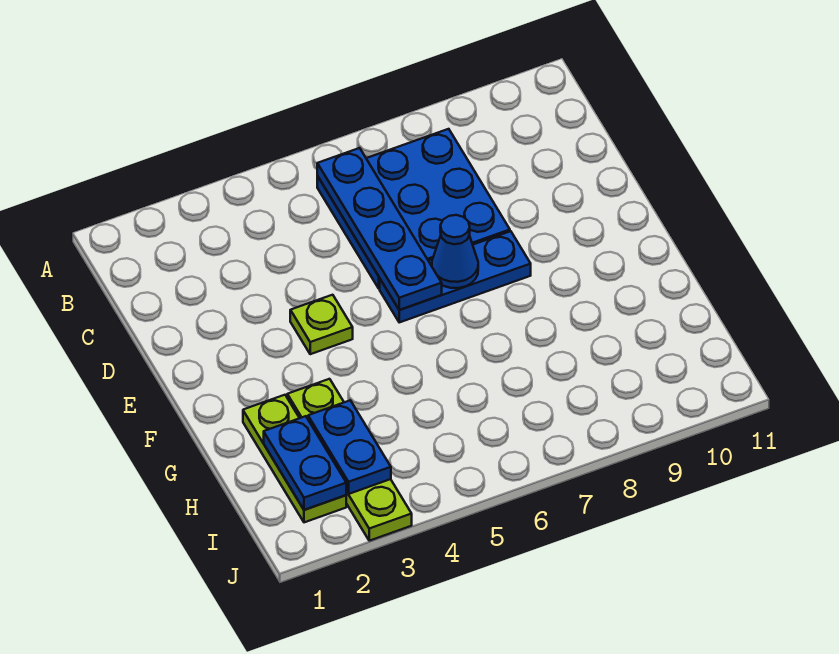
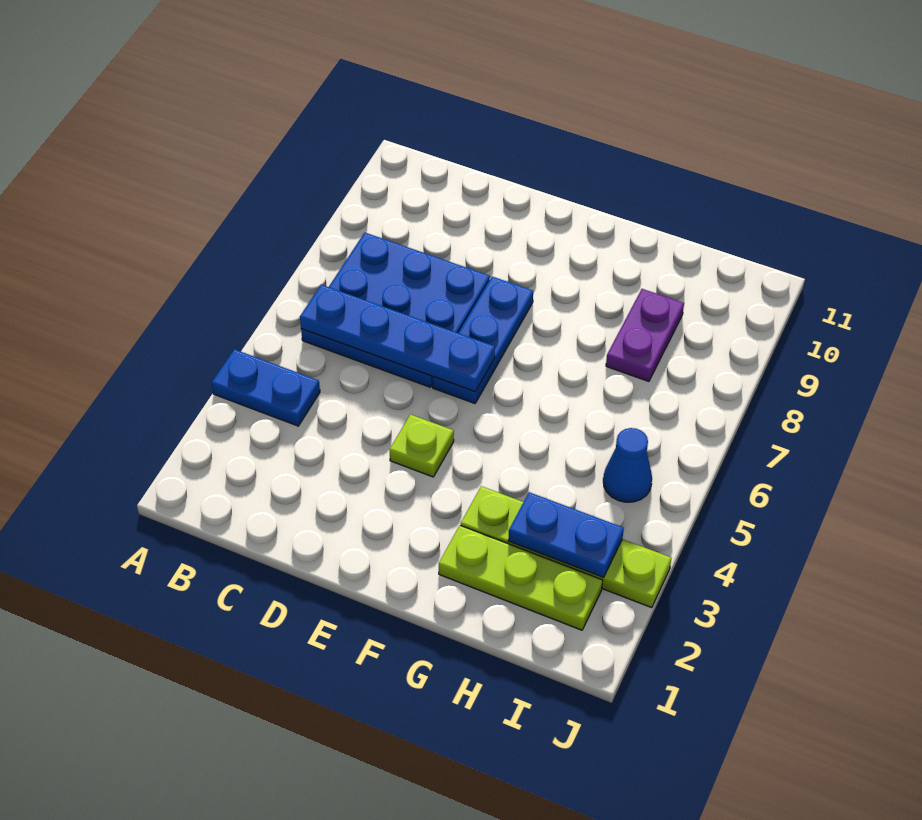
blue 1x1 cone [432,215,478,288] -> blue 1x1 cone moved to [603,428,652,502]
blue 1x2 plate [264,416,346,510] -> blue 1x2 plate moved to [212,349,320,426]
none -> purple 1x2 plate [606,289,684,381]

